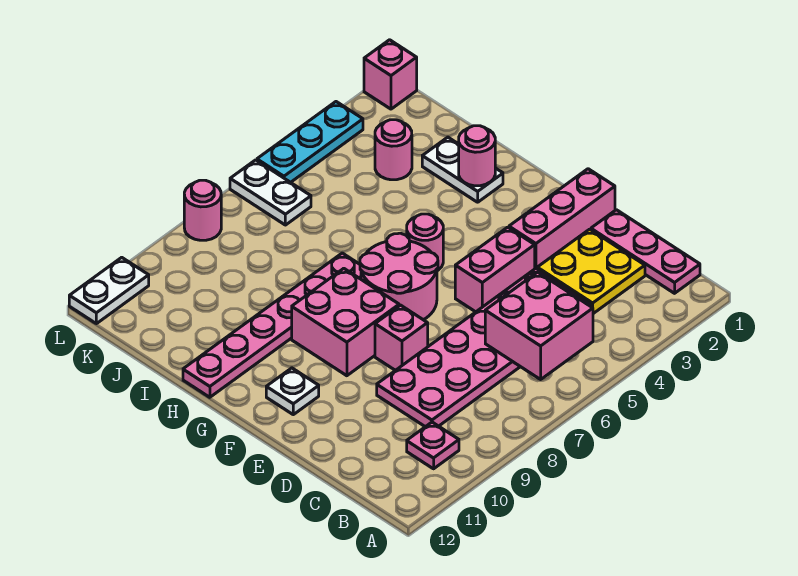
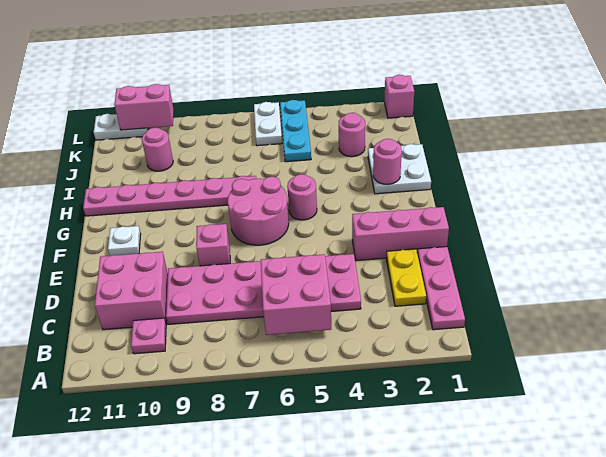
yellow 2x2 plate [537,229,645,314] -> yellow 1x2 plate [386,249,426,306]
pink 1x2 brick [455,227,535,312] -> pink 1x2 brick moved to [114,84,174,130]
pink 2x2 brick [292,268,399,376] -> pink 2x2 brick moved to [95,252,168,330]
white 1x2 plate [422,137,503,202] -> white 2x2 plate [368,144,431,194]
cyan 1x3 plate [257,102,363,182] -> cyan 1x3 plate turned to [280,100,311,162]
pink 1x1 round brick [184,180,221,240] -> pink 1x1 round brick moved to [142,127,173,171]

